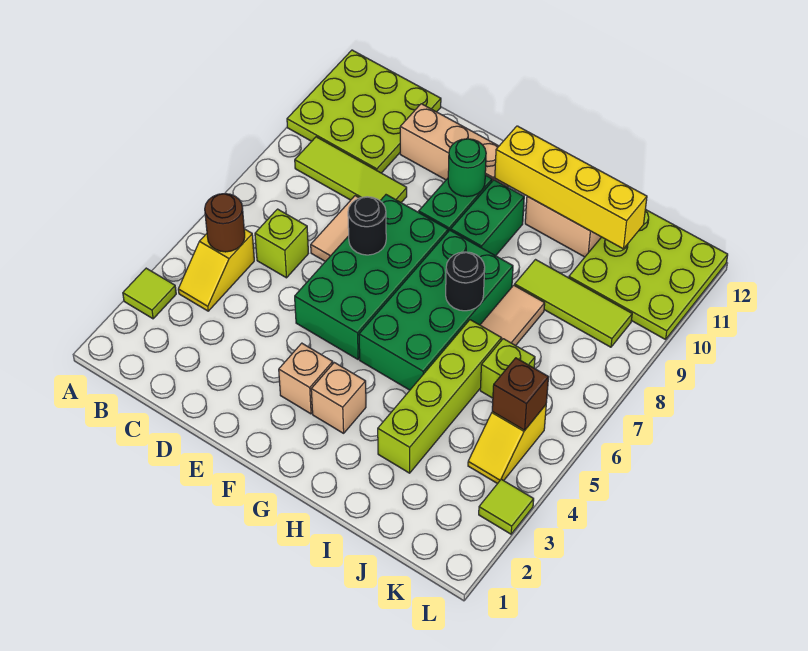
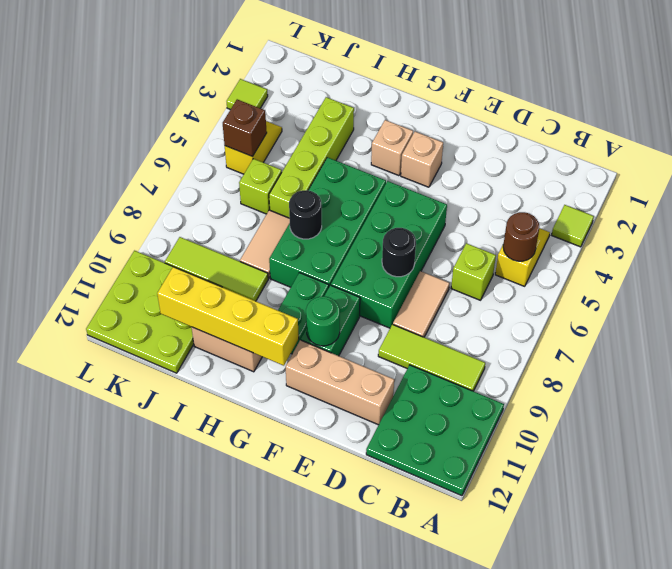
lime 3x3 plate [287,50,441,173] -> green 3x3 plate [366,365,504,496]

